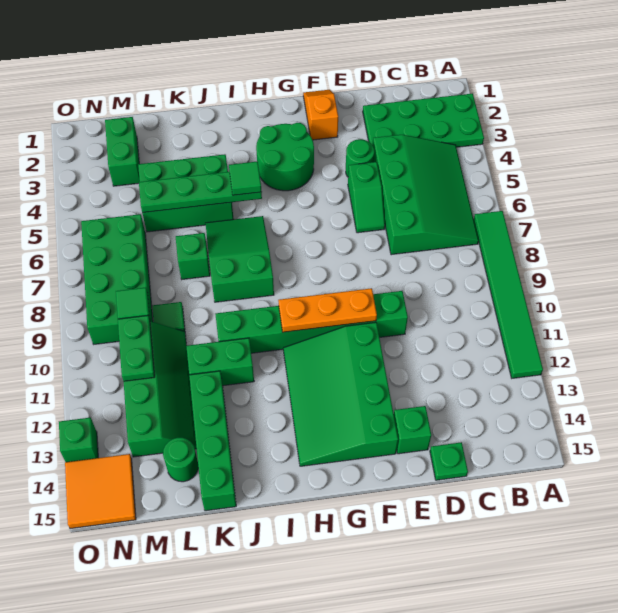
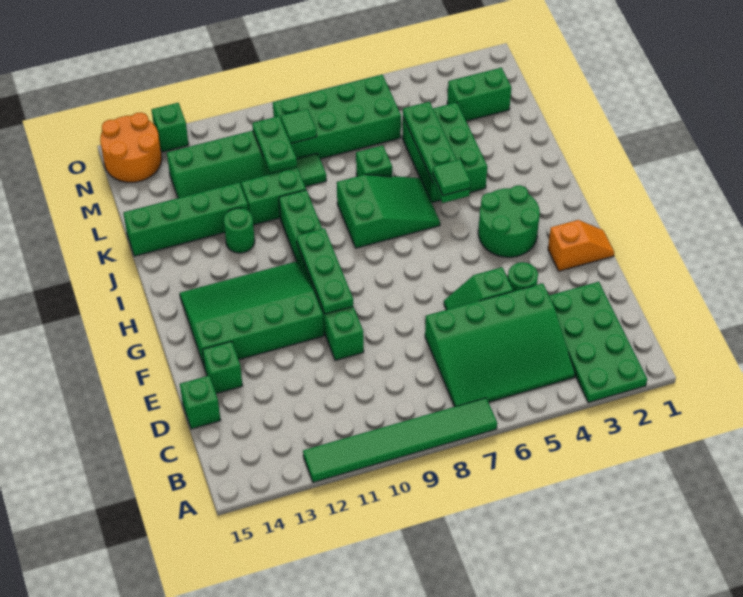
green 1x1 plate [430,442,468,480] -> green 1x1 brick [180,376,221,429]
orange 1x3 plate [278,288,377,332] -> green 1x3 plate [297,228,353,314]
green 1x2 brick [186,338,254,386] -> green 1x2 brick turned to [241,168,306,225]
green 1x1 round brick [163,438,198,482] -> green 1x1 round brick moved to [224,208,255,253]
green 1x2 plate [118,315,155,381] -> green 1x2 plate turned to [252,116,297,173]
orange 2x2 tile [65,454,136,529] -> orange 2x2 round brick [100,112,162,182]

